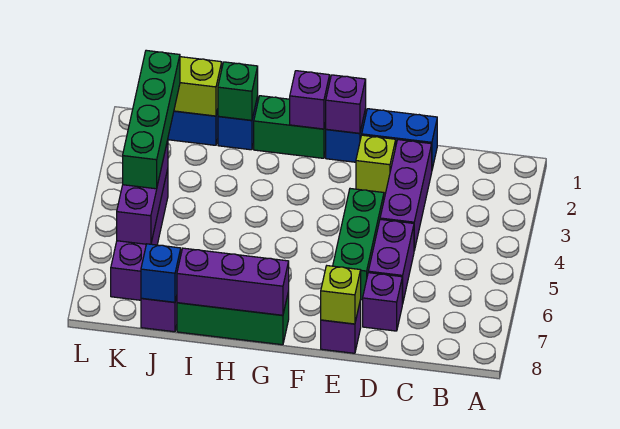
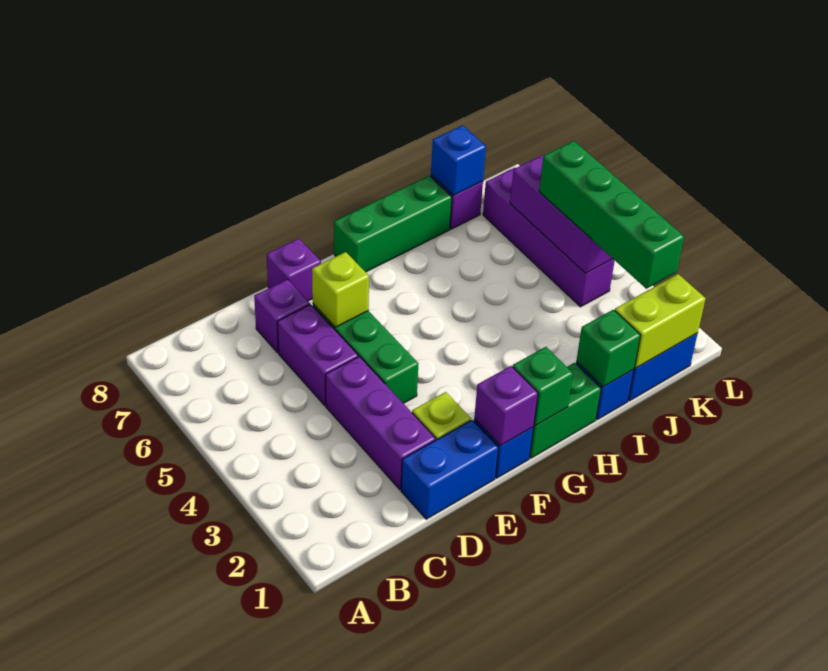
lime 1x1 brick [321,266,361,324] -> lime 1x1 brick moved to [312,252,369,327]
purple 1x1 brick [290,71,330,129] -> green 1x1 brick [513,347,573,426]
purple 1x3 brick [177,248,289,315] -> none

